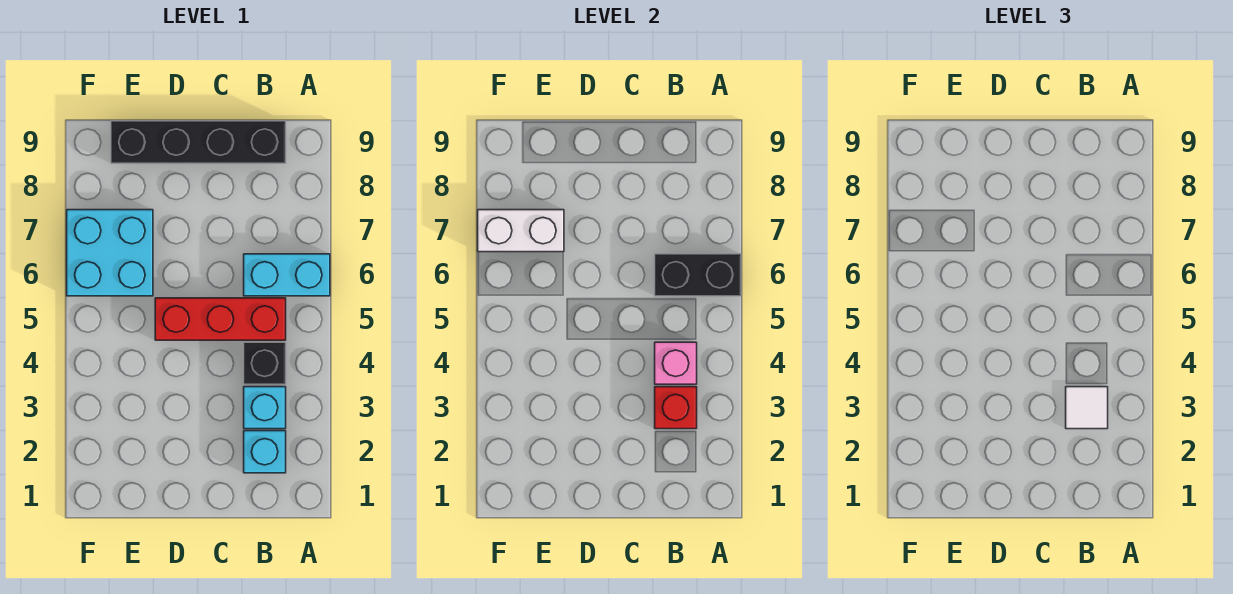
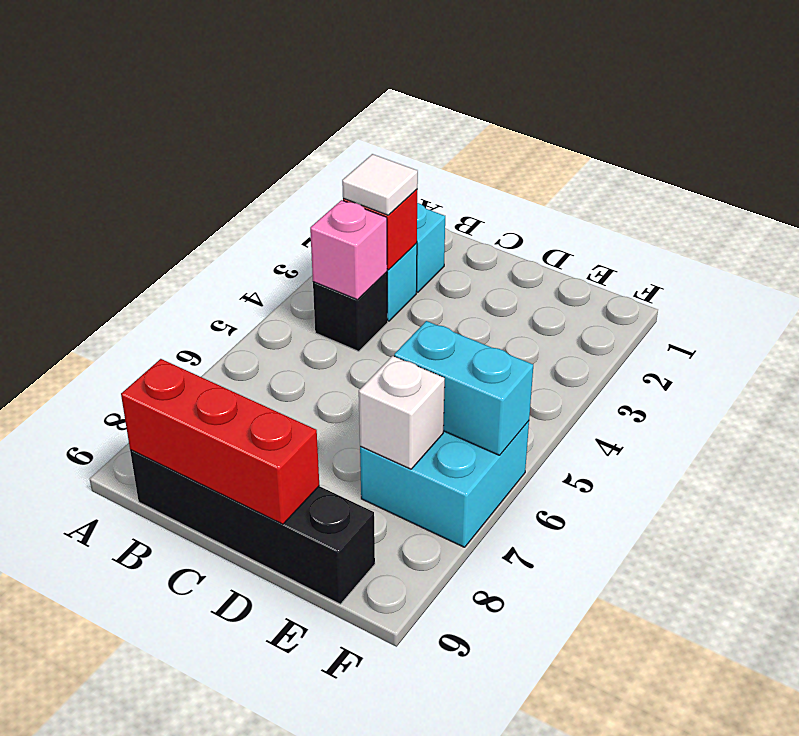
cyan 1x2 brick [244,254,330,296] -> cyan 1x2 brick moved to [394,321,533,455]
black 1x2 brick [655,254,741,296] -> none
red 1x3 brick [155,298,286,340] -> red 1x3 brick moved to [121,359,319,524]
white 1x2 brick [478,210,564,252] -> white 1x1 brick [359,356,445,469]

